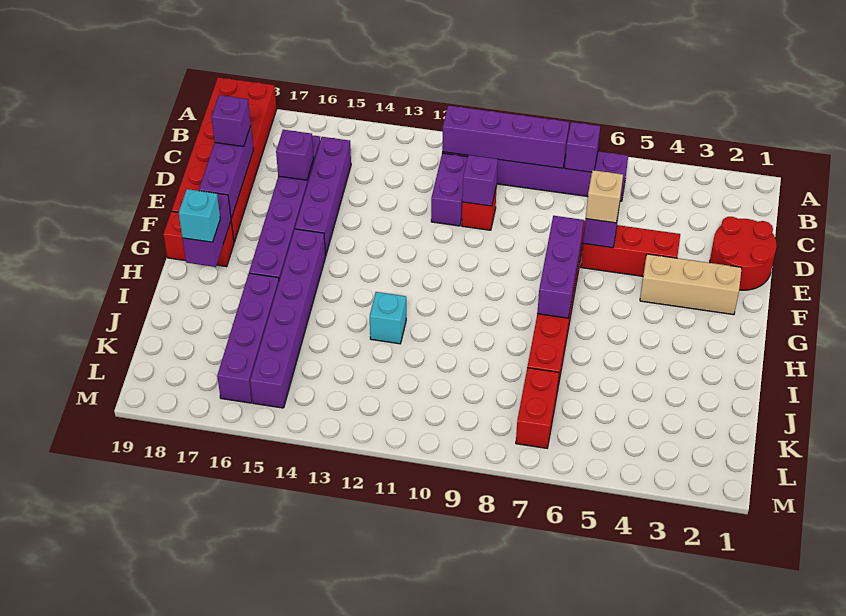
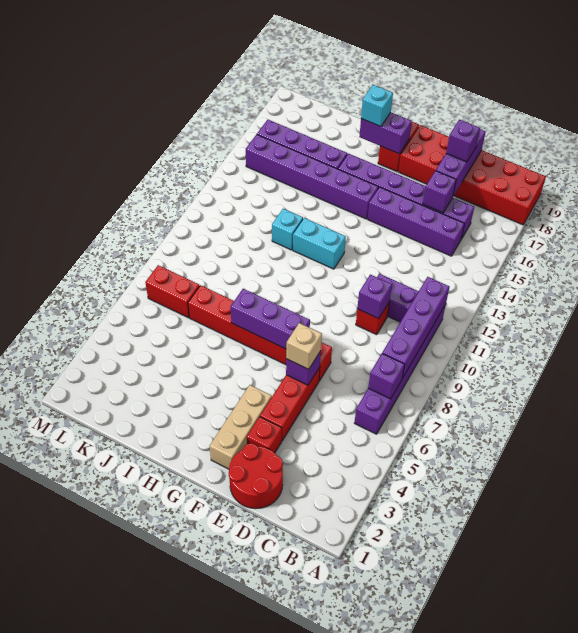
purple 1x3 brick [199,126,253,218] -> purple 1x3 brick turned to [436,129,486,196]
none -> red 1x1 brick [247,417,282,453]
none -> cyan 1x2 brick [293,218,346,269]

